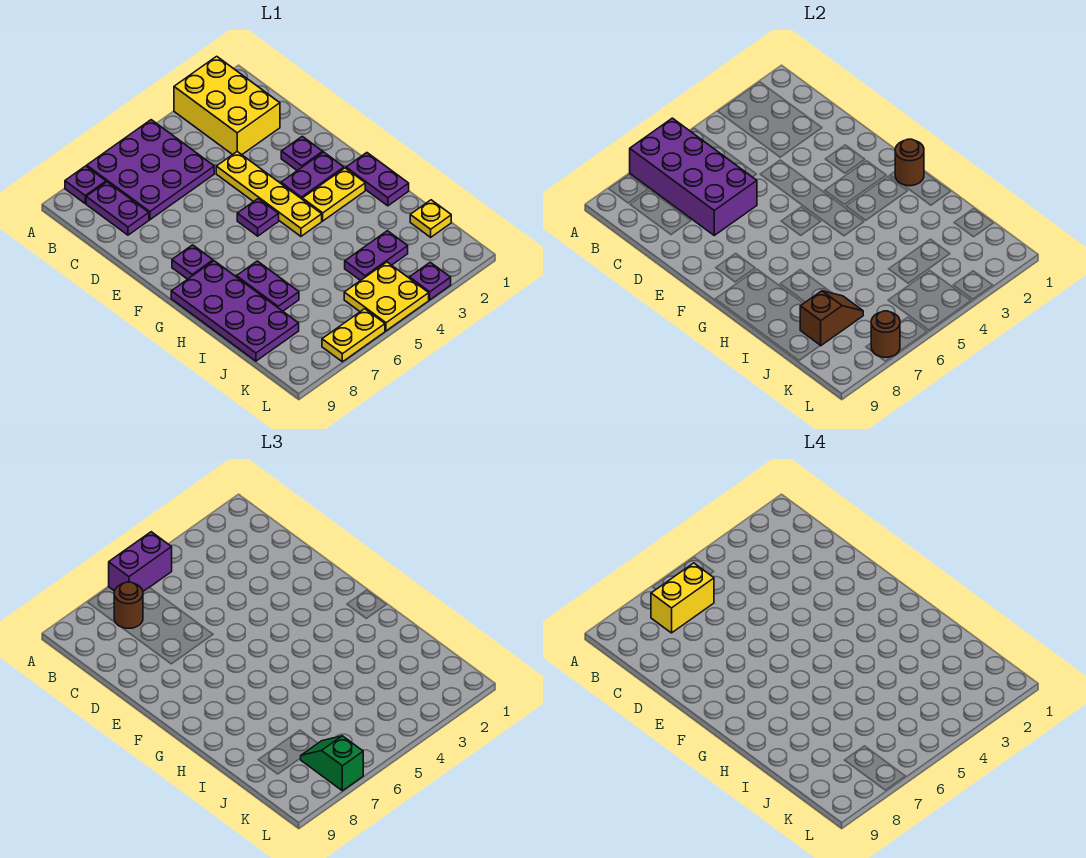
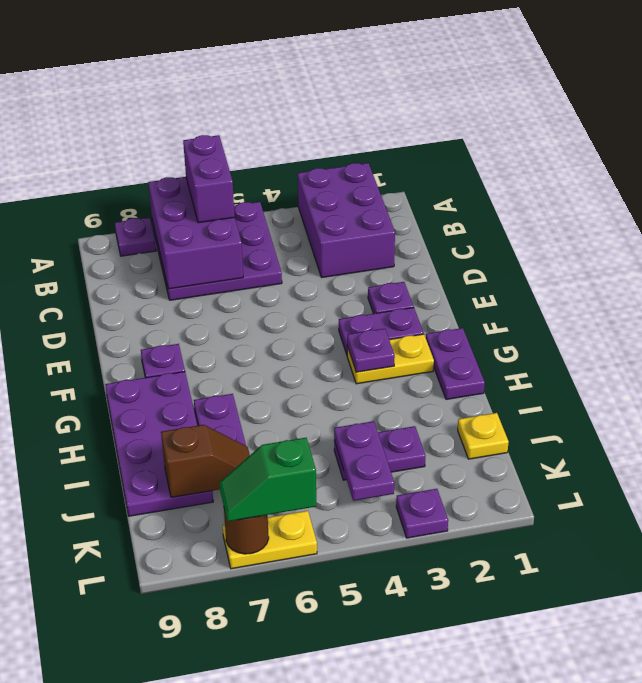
yellow 2x3 brick [174,56,280,155] -> purple 2x3 brick [298,163,395,277]
purple 1x2 brick [109,532,172,591] -> purple 1x2 brick turned to [183,135,235,223]
purple 2x4 brick [630,118,757,235] -> purple 2x3 brick [148,177,243,289]
yellow 1x2 brick [651,563,714,633] -> none
brown 1x1 round brick [114,582,143,628] -> none
purple 1x2 plate [86,182,149,235] -> purple 1x2 plate moved to [334,421,394,501]
yellow 1x4 plate [216,152,322,236] -> none
purple 1x1 plate [237,199,279,236] -> purple 1x1 plate moved to [347,329,395,372]
brown 1x1 round brick [895,139,924,186] -> none
yellow 2x2 plate [344,262,429,331] -> none
green 1x2 slope [301,736,363,791] -> green 1x2 slope turned to [219,438,316,522]

